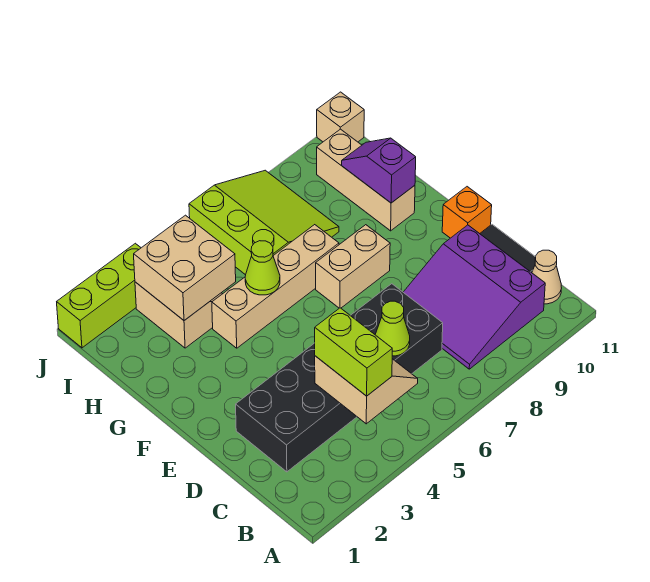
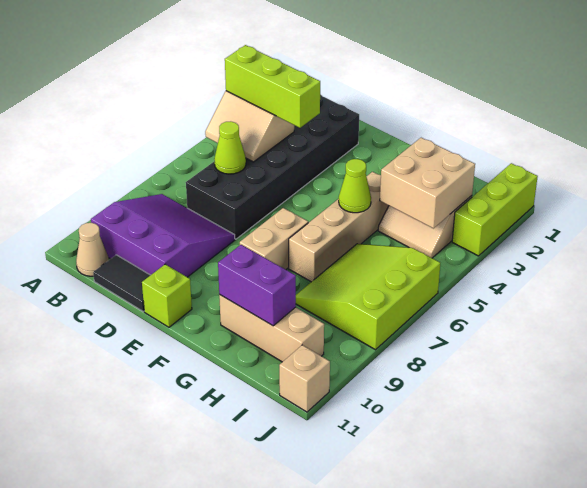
lime 1x2 brick [315,308,392,396] -> lime 1x3 brick [225,45,320,128]
orange 1x1 brick [442,187,492,238] -> lime 1x1 brick [142,264,192,327]
purple 1x2 slope [342,138,416,203] -> purple 1x2 brick [218,245,296,326]
lime 3x3 slope [189,170,339,275] -> lime 3x3 slope turned to [296,244,440,350]

